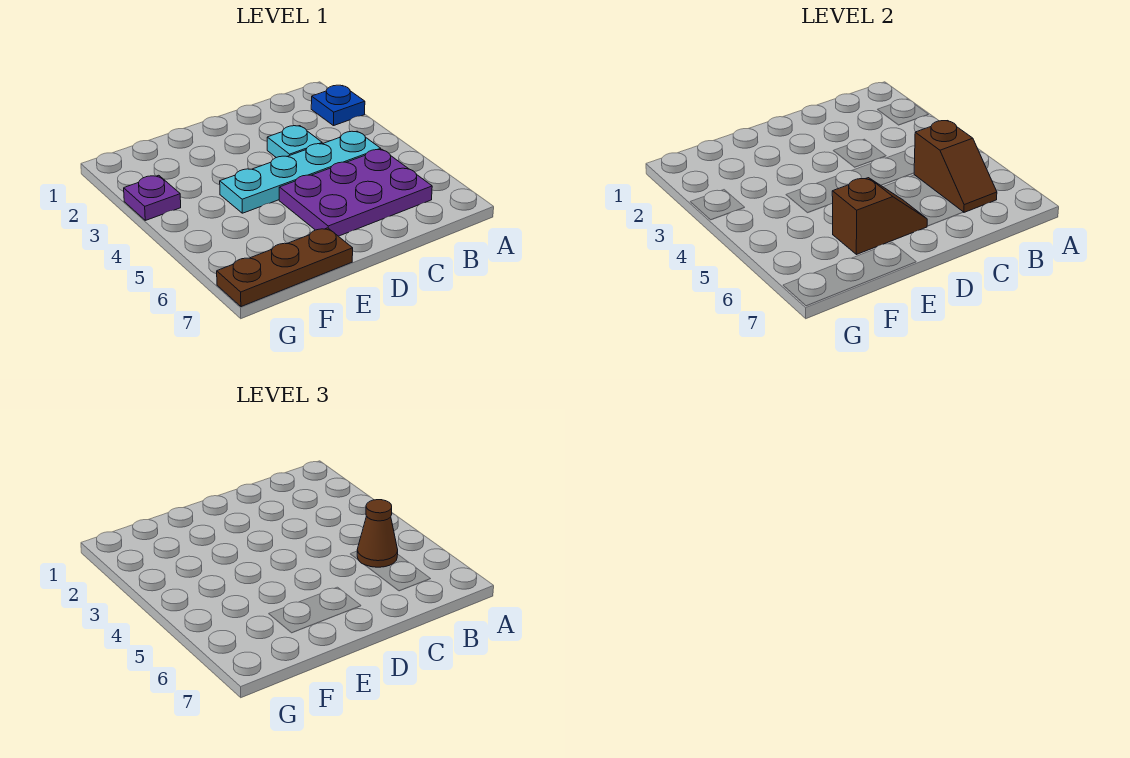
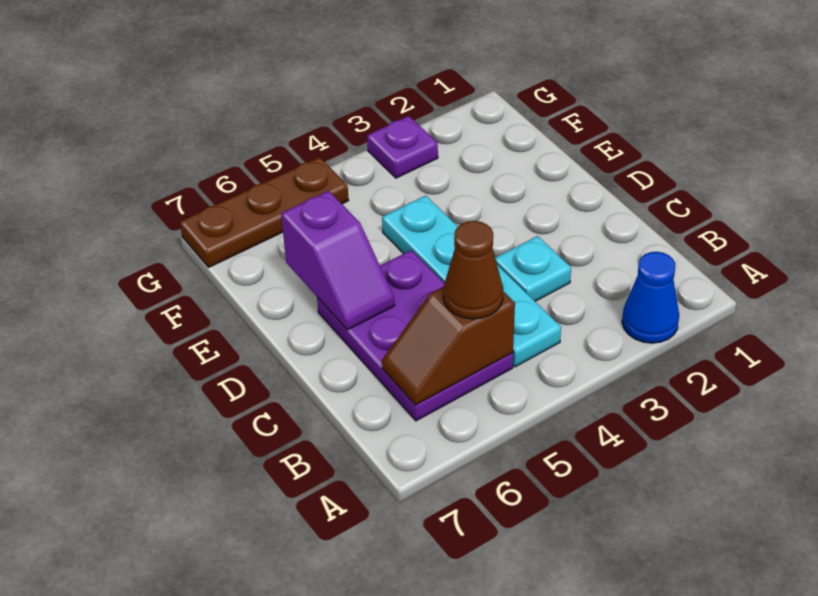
blue 1x1 plate [311,85,365,126] -> blue 1x1 cone [622,252,679,343]
brown 1x2 slope [832,178,927,255] -> purple 1x2 slope [281,191,395,330]
brown 1x3 plate [217,228,353,307] -> brown 1x3 plate turned to [180,157,349,267]

